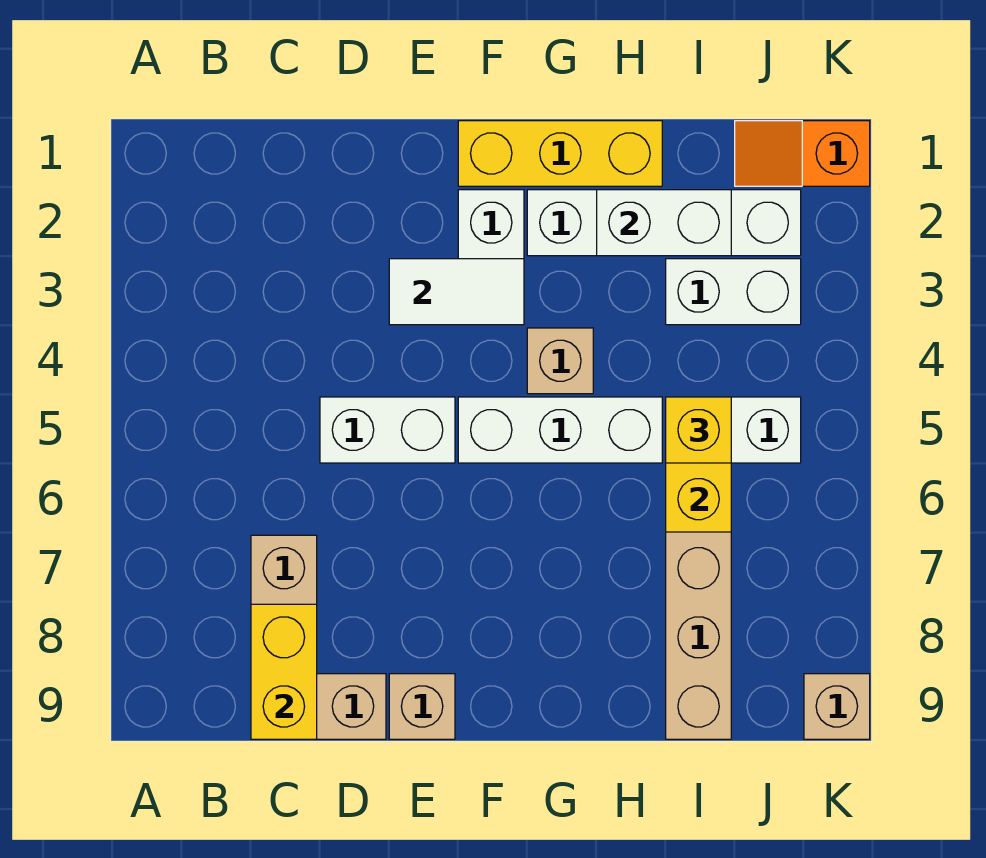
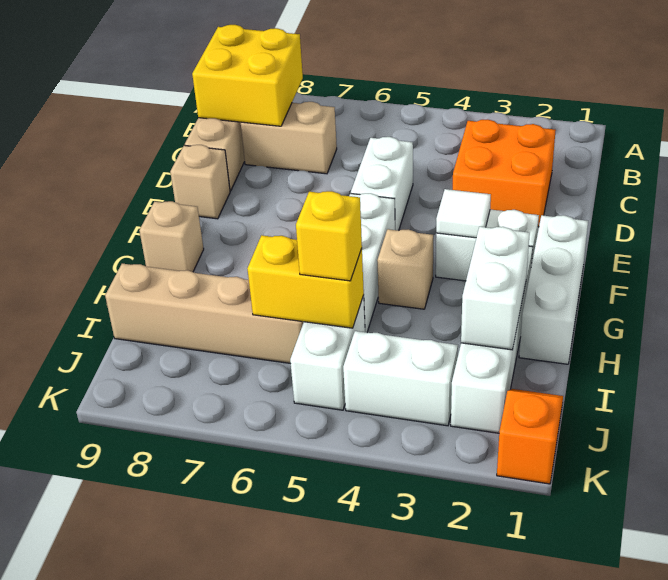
none -> orange 2x2 brick [453,119,556,227]
yellow 1x2 brick [251,604,317,739] -> yellow 2x2 brick [192,25,303,126]
white 1x2 tile [389,259,524,325] -> white 1x1 tile [436,189,491,238]
yellow 1x3 brick [458,121,662,186] -> white 1x3 brick [519,215,588,364]
white 1x2 brick [666,259,801,325] -> white 1x2 brick turned to [343,331,458,426]
tan 1x1 brick [804,674,870,739] -> tan 1x1 brick moved to [139,201,204,272]

